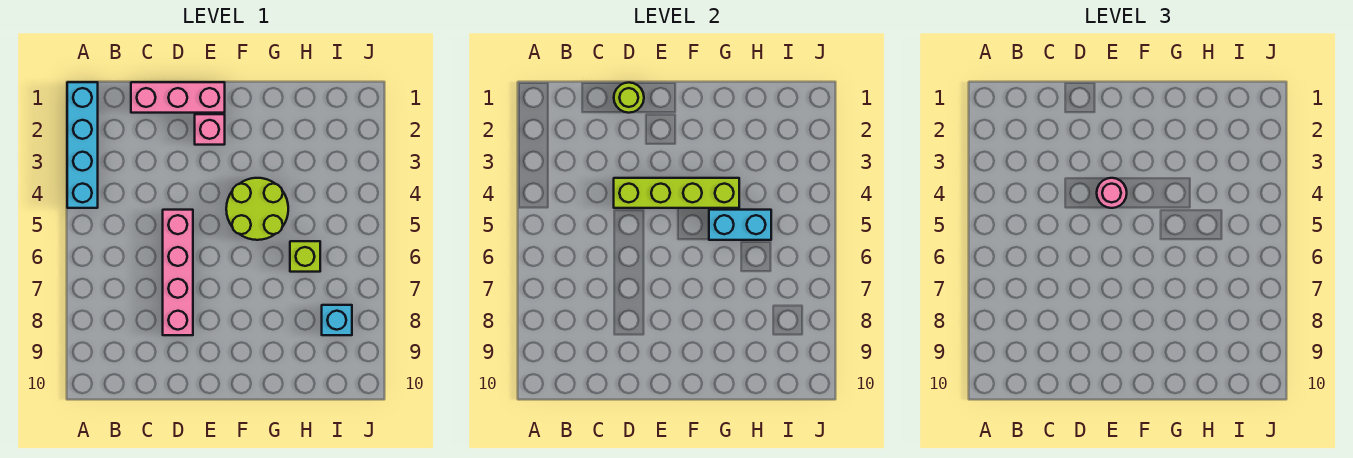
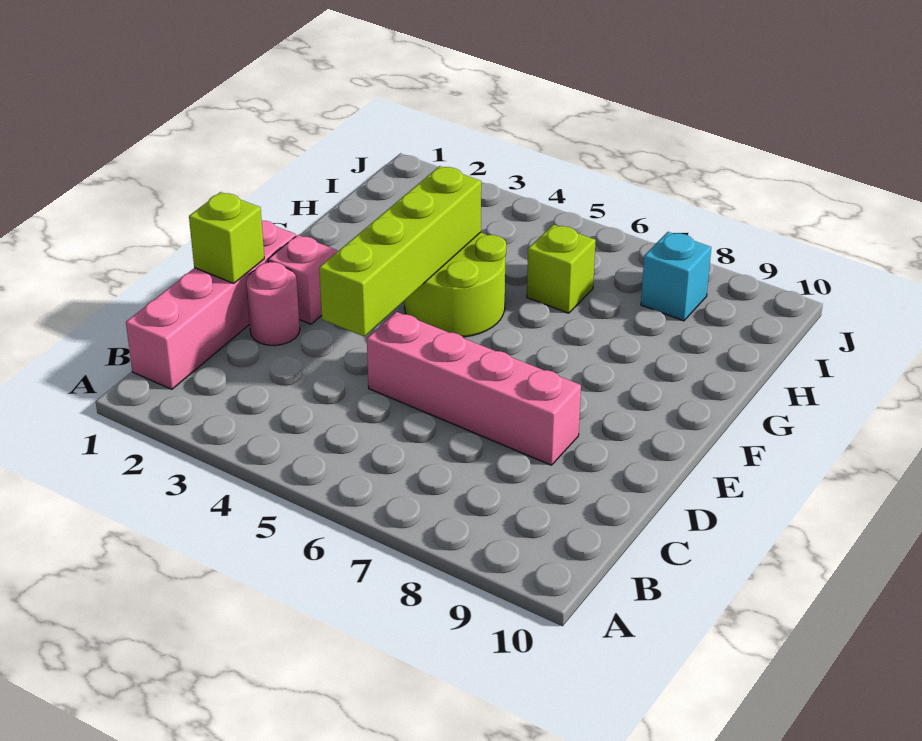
cyan 1x4 brick [67,82,98,208] -> none
pink 1x3 brick [131,82,225,113] -> pink 1x4 brick [126,221,296,389]
lime 1x1 round brick [614,83,644,113] -> lime 1x1 brick [189,192,264,283]
pink 1x1 round brick [1097,178,1127,208] -> pink 1x1 round brick moved to [246,262,300,346]
cyan 1x2 brick [709,210,771,240] -> none

